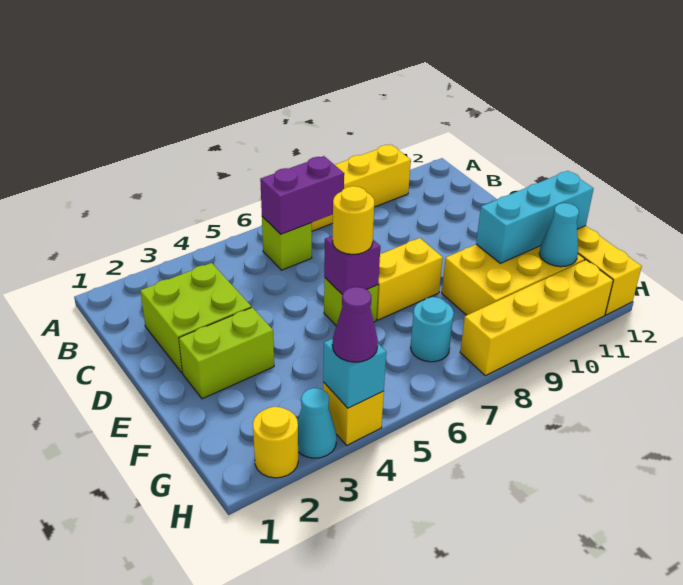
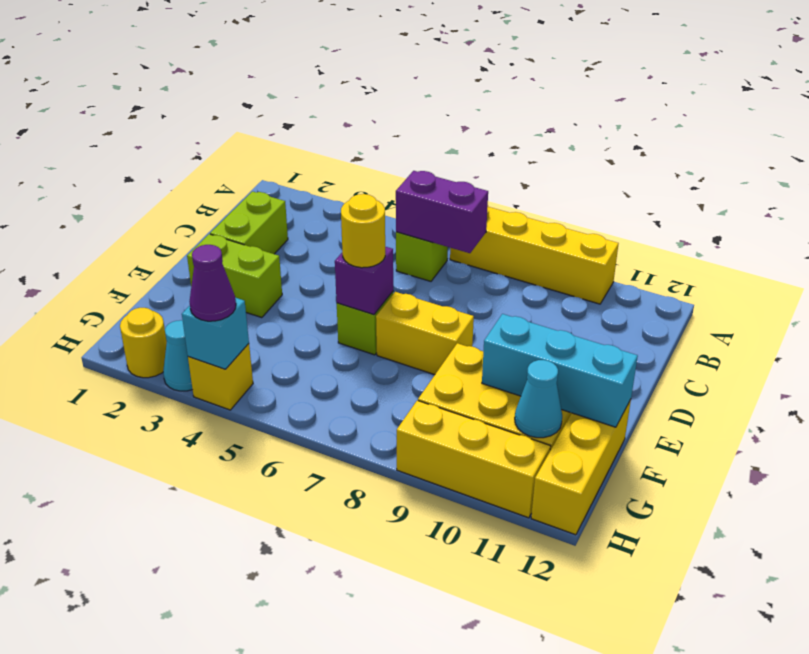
lime 2x2 brick [140,263,251,373] -> lime 1x2 brick [210,192,288,254]
cyan 1x1 round brick [411,297,454,362] -> none
yellow 1x4 brick [460,260,613,376] -> yellow 1x3 brick [397,400,551,518]

